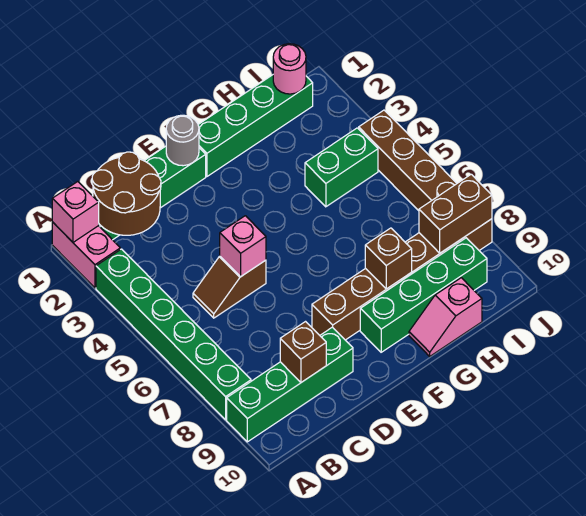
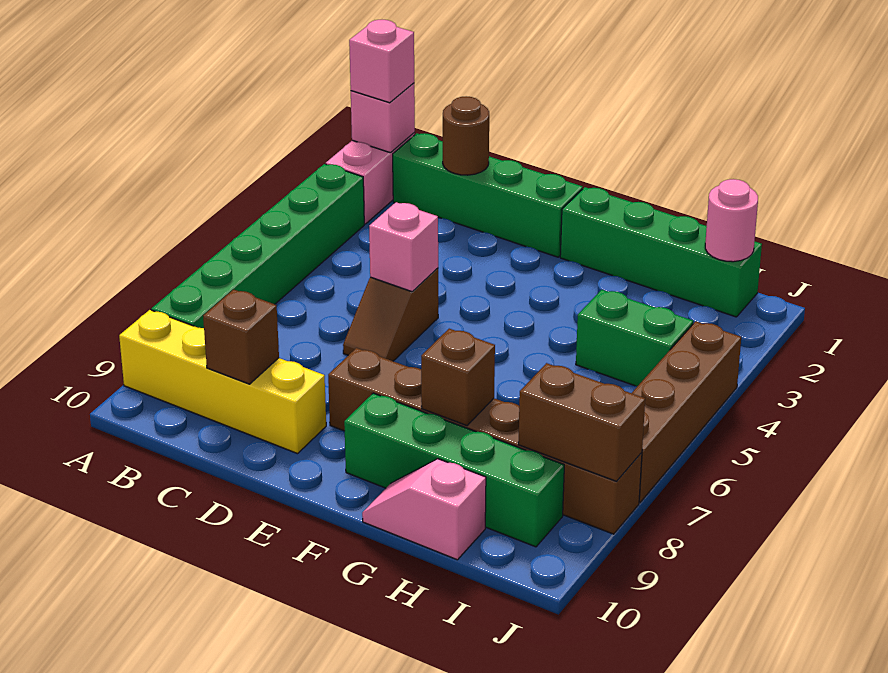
none -> pink 1x1 brick [349,20,414,103]
green 1x4 brick [227,327,353,442] -> yellow 1x4 brick [119,310,326,454]
brown 2x2 round brick [92,152,161,235] -> brown 1x1 round brick [443,96,489,175]
brown 1x2 slope [193,256,266,318] -> brown 1x2 slope turned to [343,268,438,361]
grey 1x1 round brick [166,115,199,166] -> none

